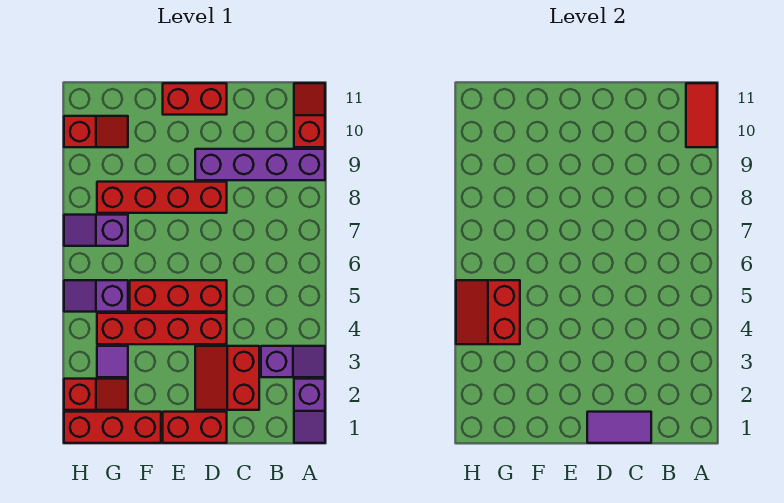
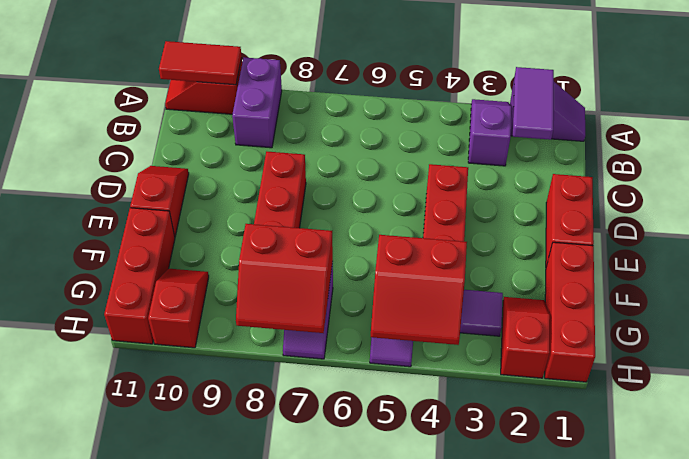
purple 1x4 brick [195,149,325,180] -> purple 1x2 brick [232,57,282,148]
purple 1x2 tile [587,412,651,443] -> purple 1x2 tile moved to [513,67,554,140]
red 2x2 slope [195,346,259,410] -> red 2x2 slope moved to [236,224,333,333]
red 1x3 brick [130,280,227,312] -> red 1x3 brick moved to [104,208,175,344]
red 1x2 brick [163,83,227,115] -> red 1x2 slope [130,166,189,237]

